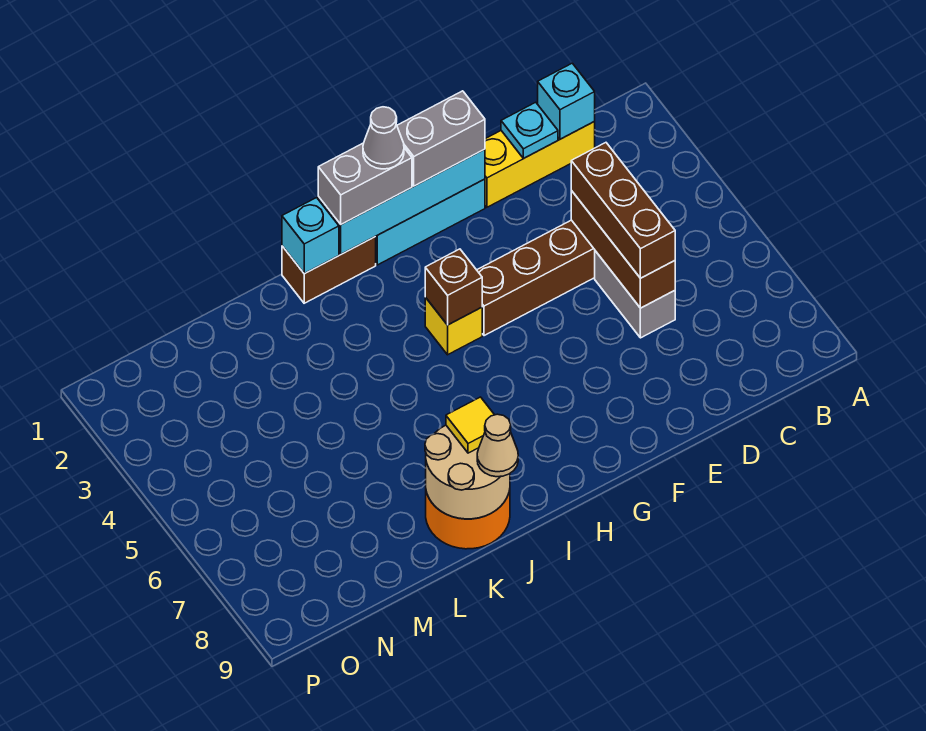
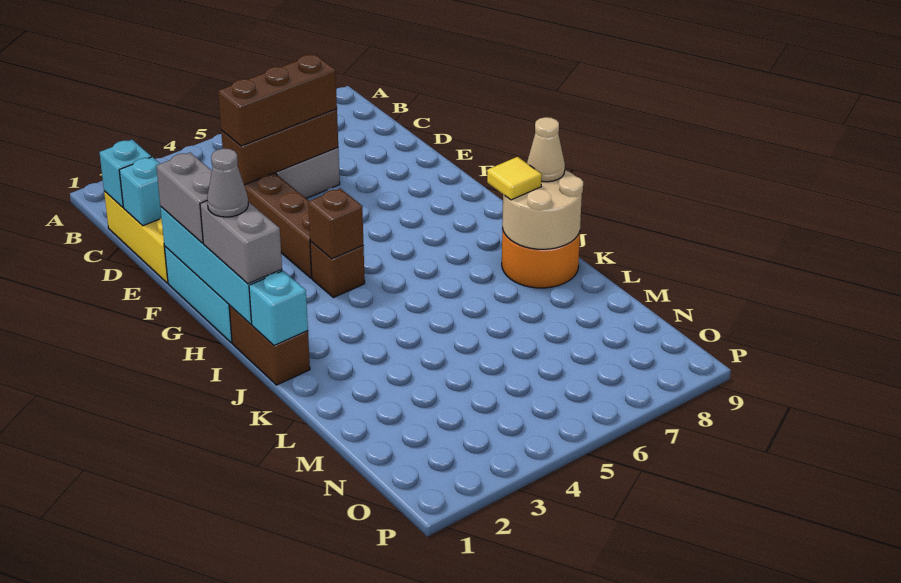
cyan 1x1 plate [501,102,558,158] -> cyan 1x1 brick [119,157,162,226]
yellow 1x1 brick [425,297,482,355] -> brown 1x1 brick [310,241,365,298]

